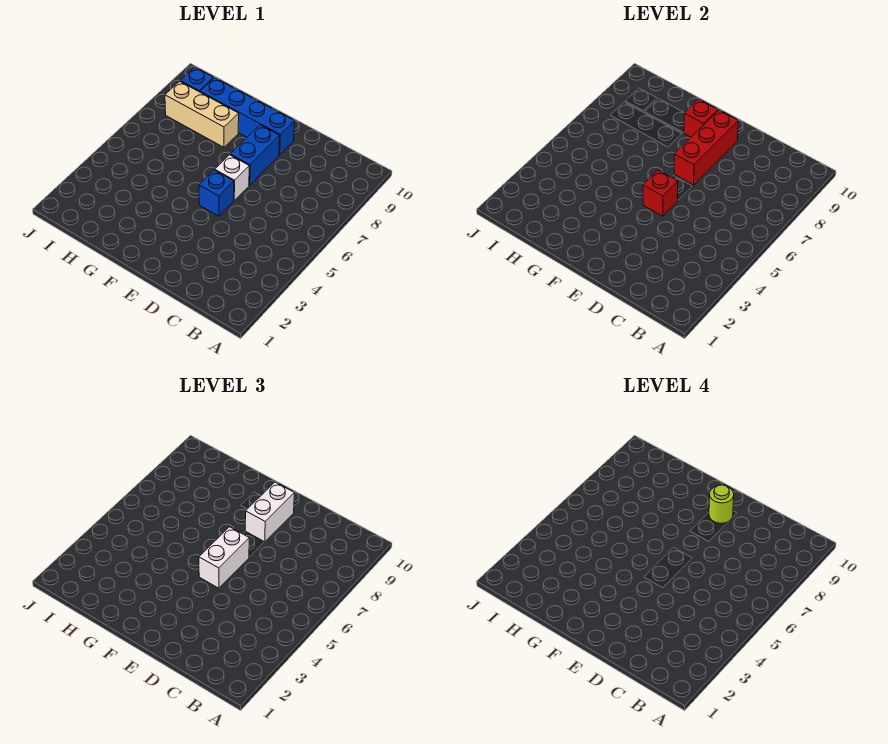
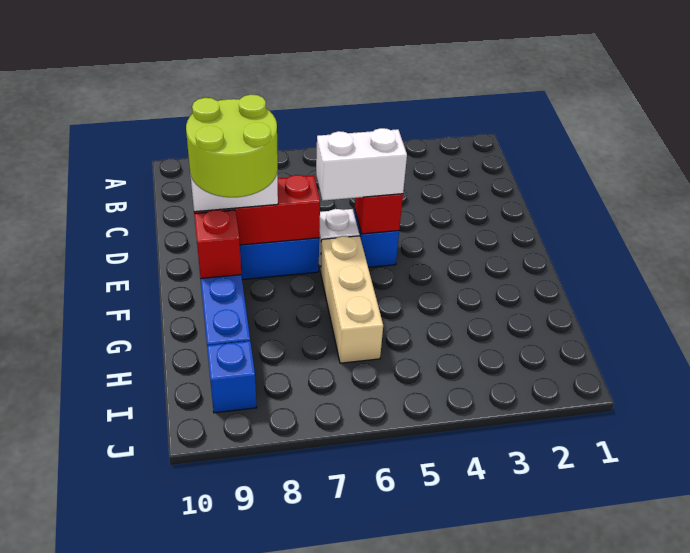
lime 1x1 round brick [709,485,734,523] -> lime 2x2 round brick [186,94,278,197]
tan 1x3 brick [165,81,239,147] -> tan 1x3 brick moved to [321,236,383,363]

